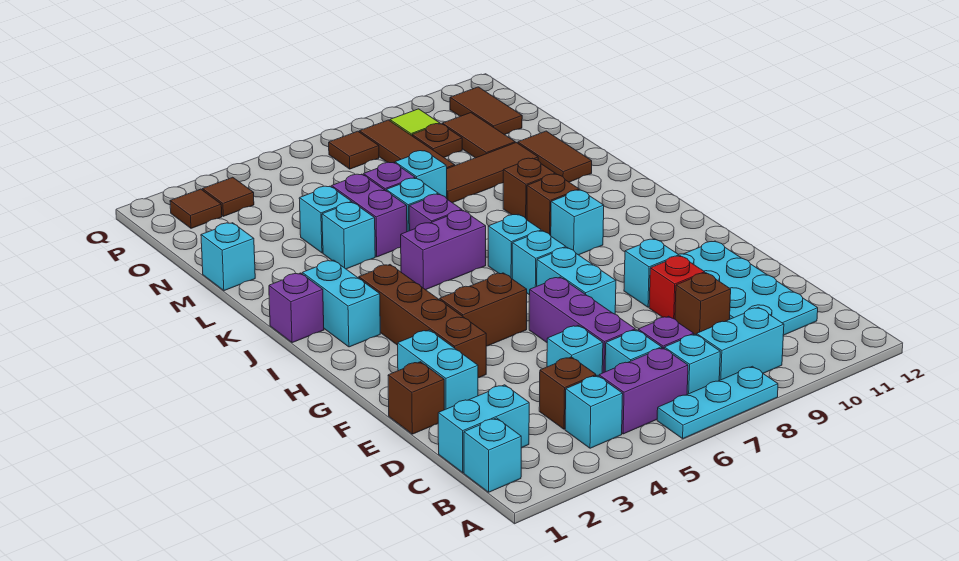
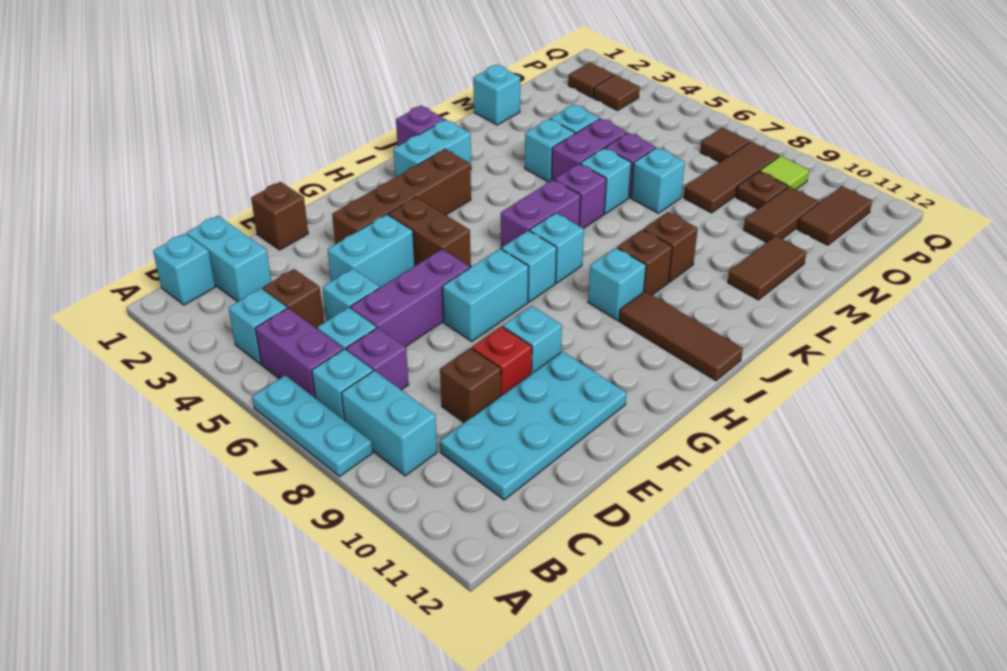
cyan 1x2 brick [398,330,478,410] -> cyan 1x2 brick moved to [327,214,415,287]
purple 1x2 brick [401,210,486,290] -> purple 1x2 brick turned to [501,180,581,249]
brown 1x3 tile [447,143,538,203] -> brown 1x3 tile moved to [619,291,743,381]

